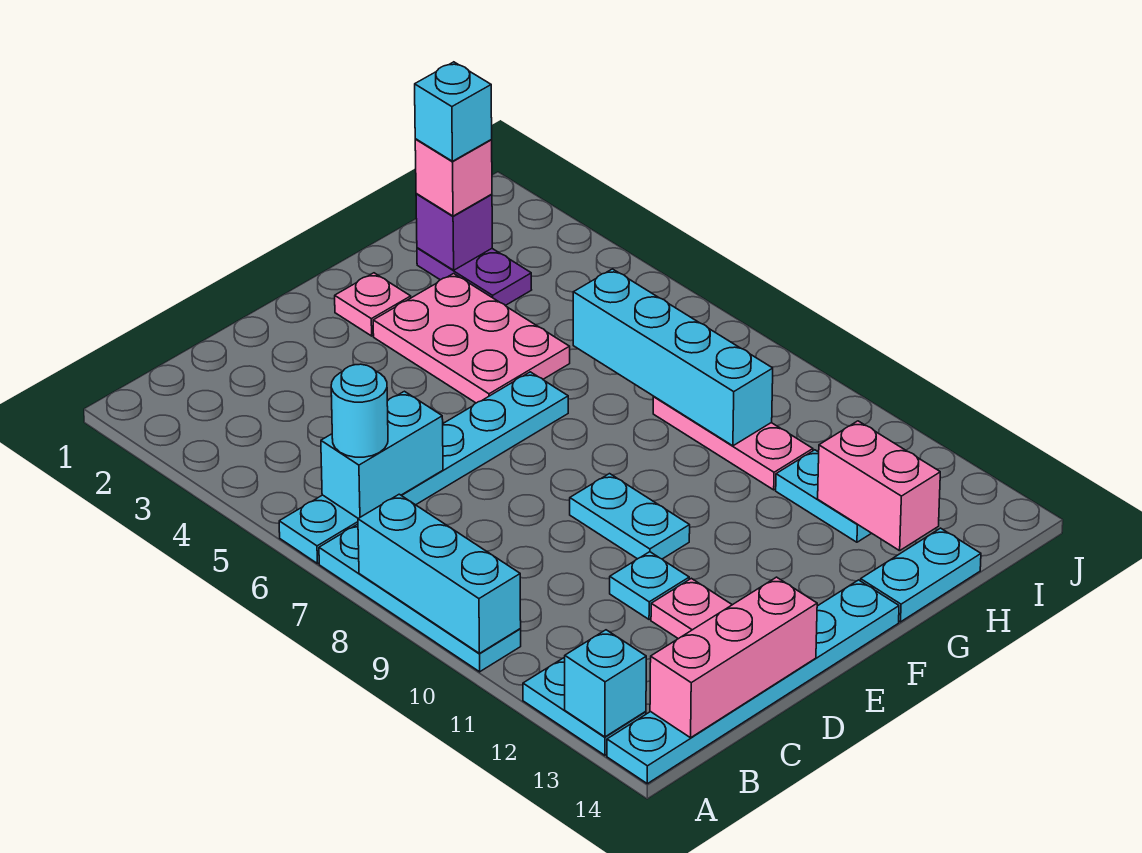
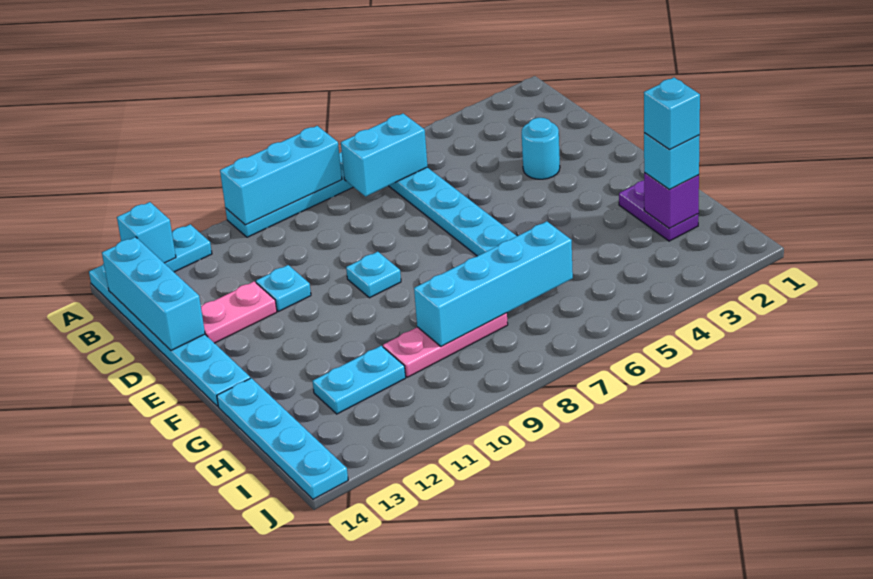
cyan 1x2 brick [321,391,443,518] -> cyan 1x2 brick turned to [341,114,428,196]
cyan 1x1 round brick [331,364,388,457] -> cyan 1x1 round brick moved to [522,118,560,179]
pink 1x3 brick [650,577,817,738] -> cyan 1x3 brick [102,237,205,351]
cyan 1x2 plate [570,474,690,559] -> cyan 1x1 plate [346,252,401,298]
pink 1x1 plate [335,273,411,336] -> none
pink 2x3 plate [373,273,570,403] -> none
cyan 1x2 plate [861,528,981,622] -> cyan 1x4 plate [217,378,348,499]
purple 1x2 plate [417,248,531,306] -> purple 1x2 plate turned to [619,180,698,241]
pink 1x1 brick [415,139,492,216] -> cyan 1x1 brick [644,133,700,190]
pink 1x2 brick [818,421,940,551] -> none

